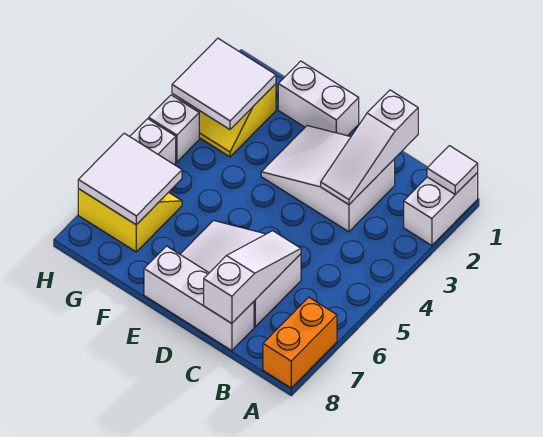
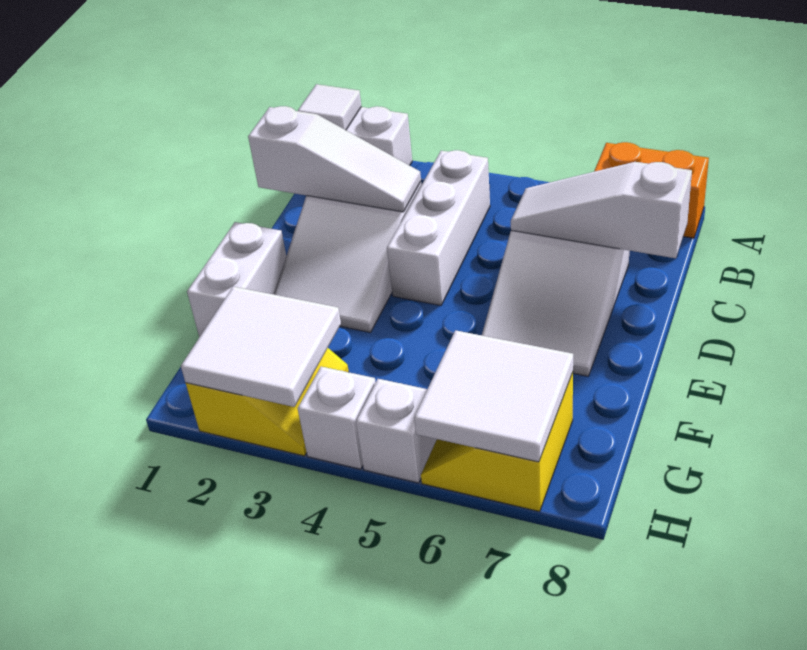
white 1x3 brick [144,246,254,351] -> white 1x3 brick moved to [387,150,490,306]

